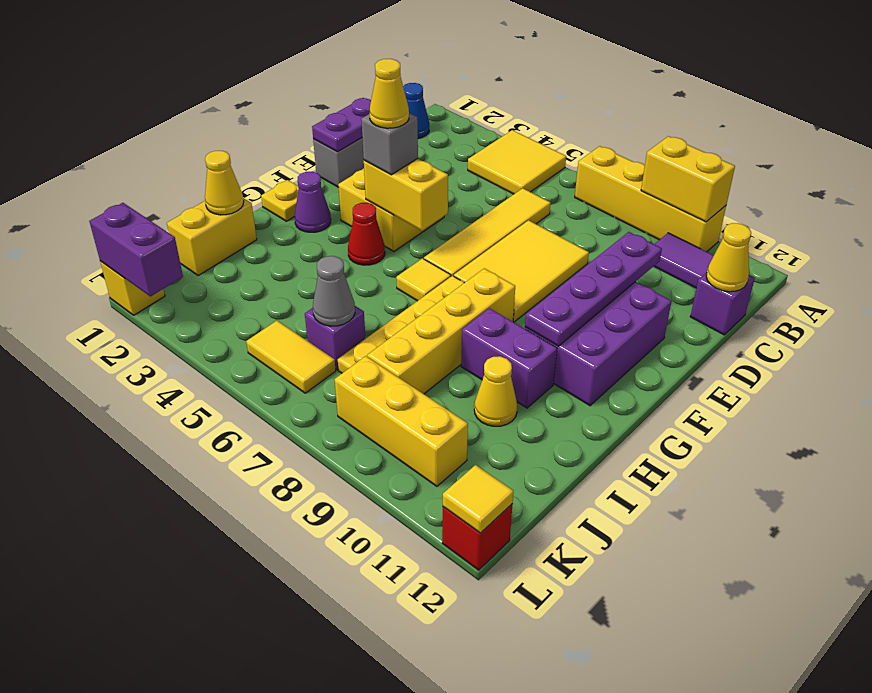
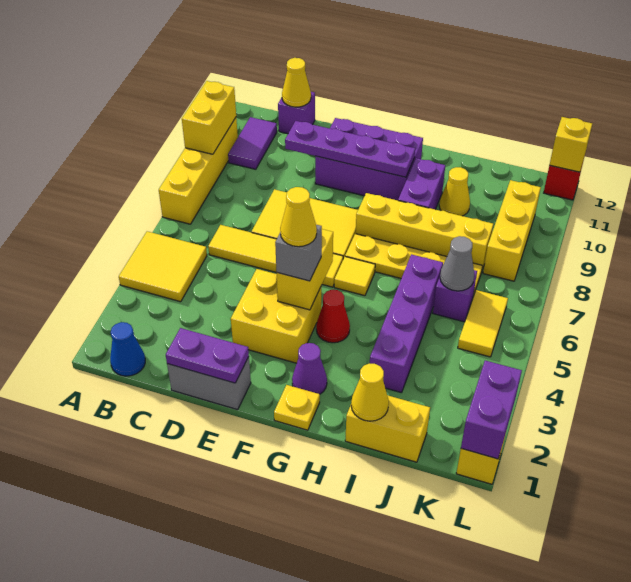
none -> purple 1x4 brick [370,254,443,393]
yellow 1x1 tile [443,465,513,533] -> yellow 1x1 brick [550,117,592,172]

